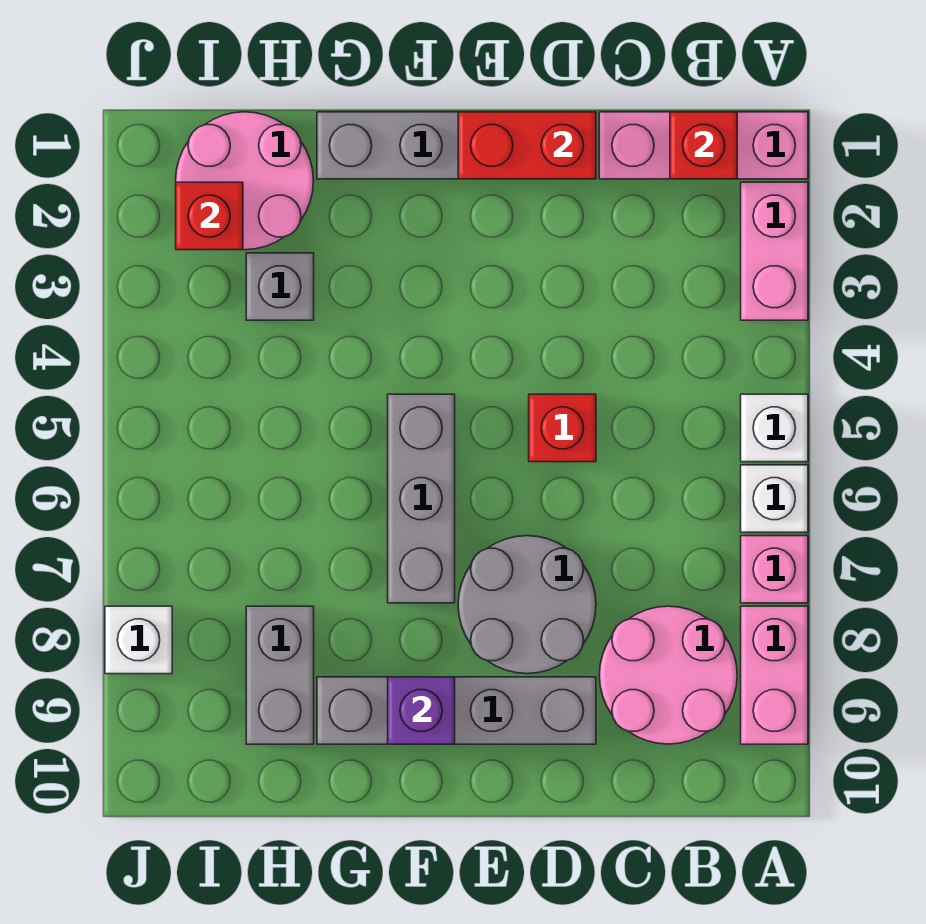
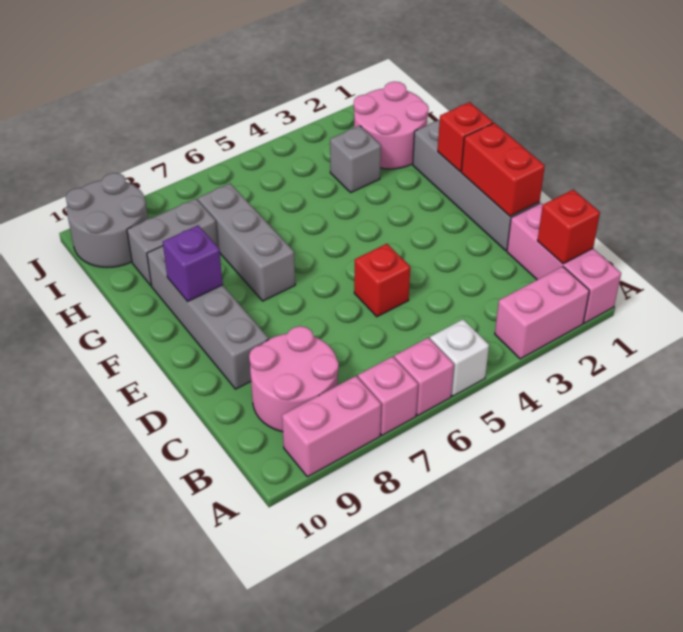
white 1x1 brick [741,465,808,532] -> pink 1x1 brick [394,338,454,415]
grey 2x2 round brick [458,536,596,674] -> grey 2x2 round brick moved to [66,173,148,267]
grey 1x3 brick [388,394,455,603] -> grey 1x3 brick turned to [198,184,295,301]
red 1x1 brick [176,182,243,250] -> red 1x1 brick moved to [438,102,493,171]
white 1x1 brick [105,606,172,674] -> none

